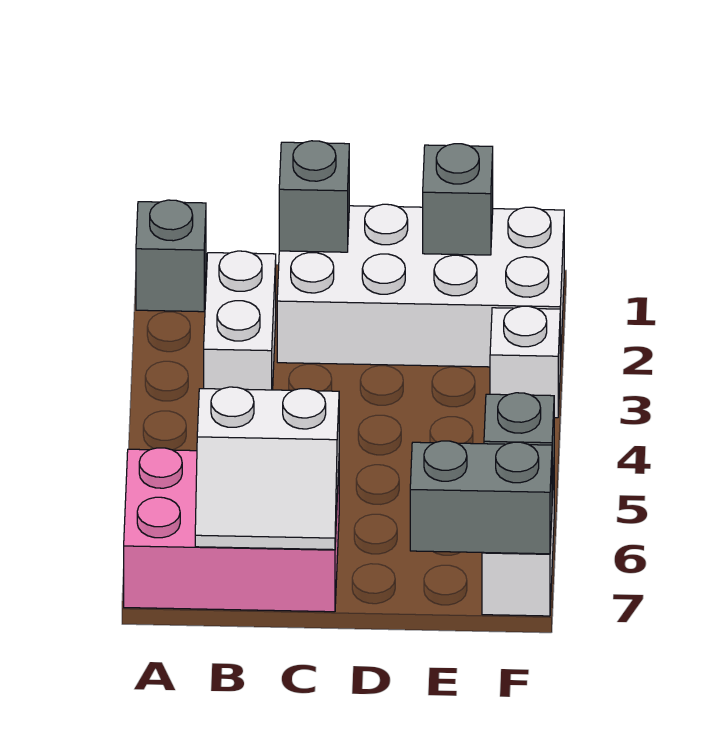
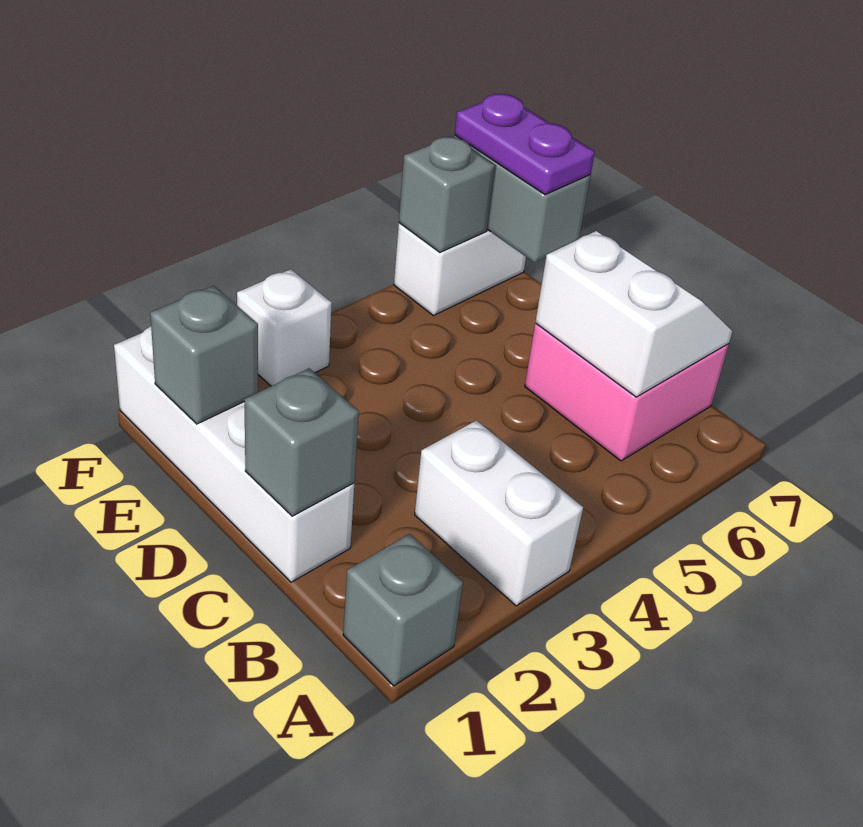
pink 2x3 brick [124,448,339,612] -> pink 2x2 brick [525,323,729,461]
white 1x2 brick [204,251,276,390] -> white 1x2 brick turned to [415,420,583,606]
white 2x4 brick [277,204,564,367] -> white 1x4 brick [114,326,354,582]
none -> purple 1x2 plate [455,94,595,195]

